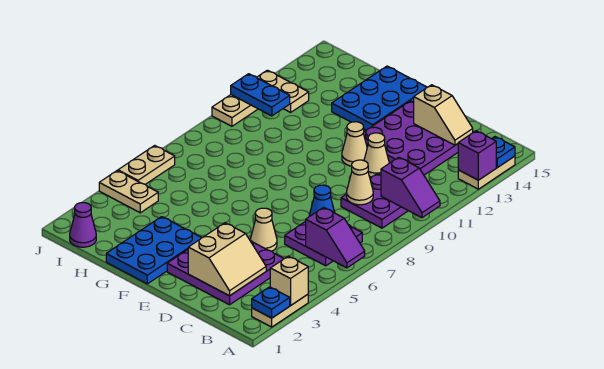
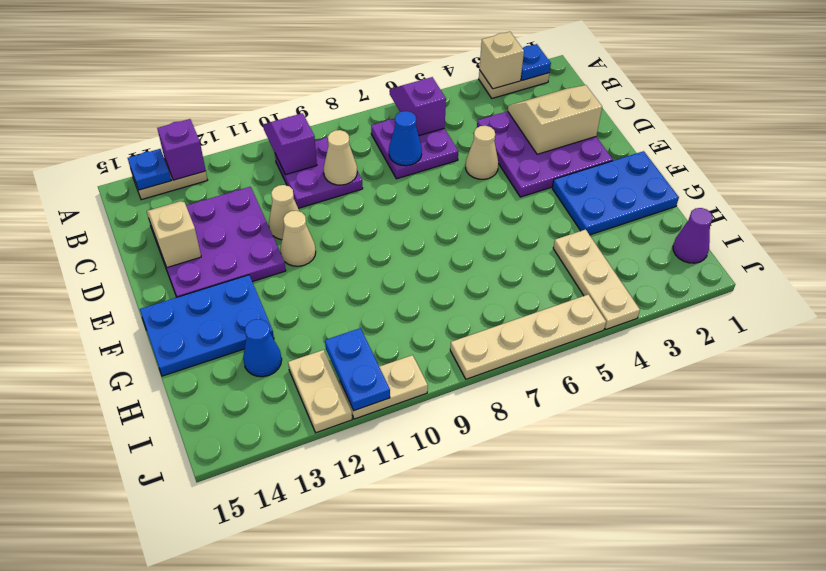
none -> blue 1x1 cone [243,319,282,377]
tan 1x2 plate [99,171,158,213] -> tan 1x3 plate [553,229,640,329]
tan 1x2 plate [118,145,175,184] -> tan 1x4 plate [450,294,606,379]

